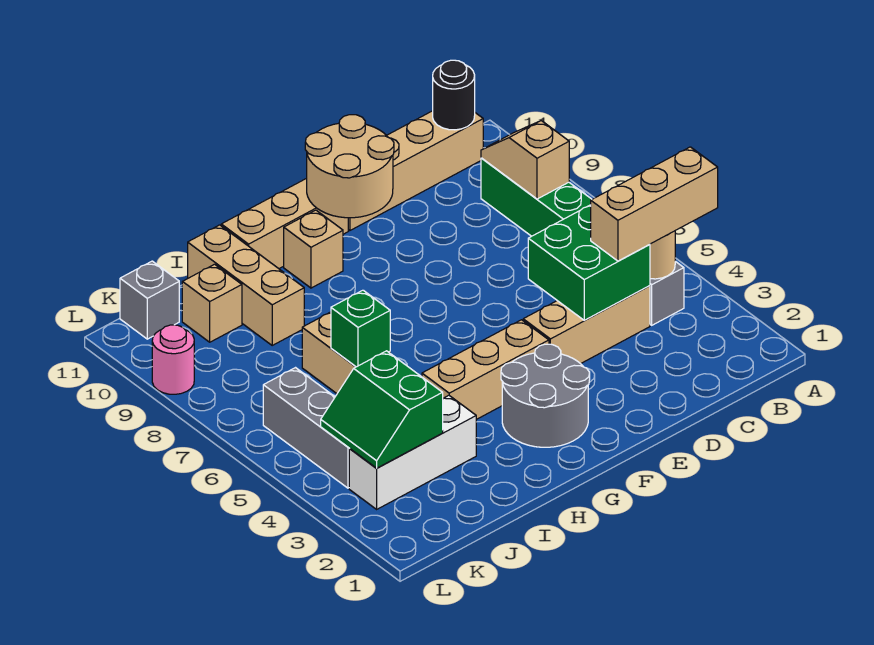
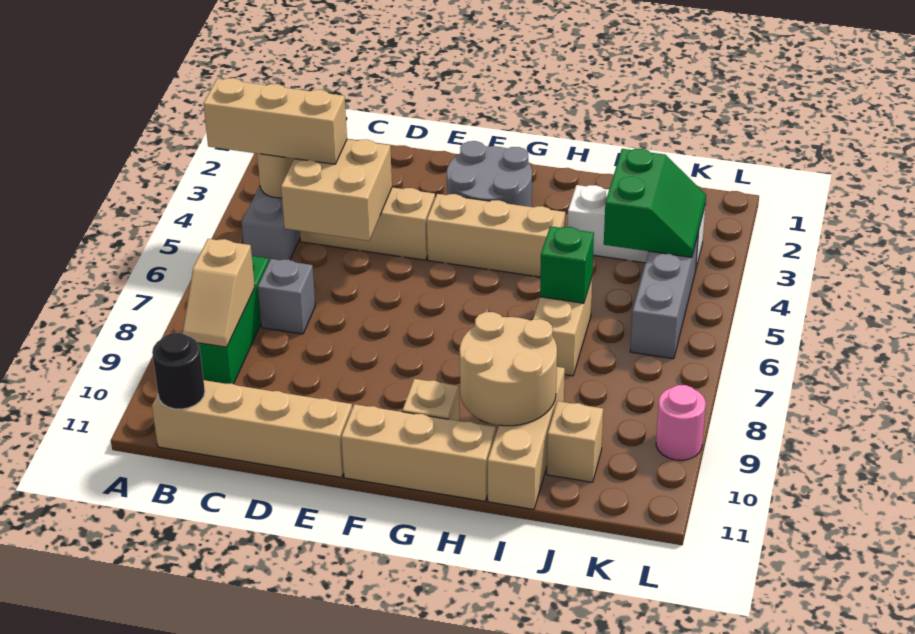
green 2x2 brick [528,205,650,320] -> tan 2x2 brick [281,139,392,241]
tan 2x2 round brick [305,115,394,218] -> tan 2x2 round brick moved to [460,312,557,426]
grey 1x1 brick [120,261,179,339] -> grey 1x1 brick moved to [258,259,315,334]

